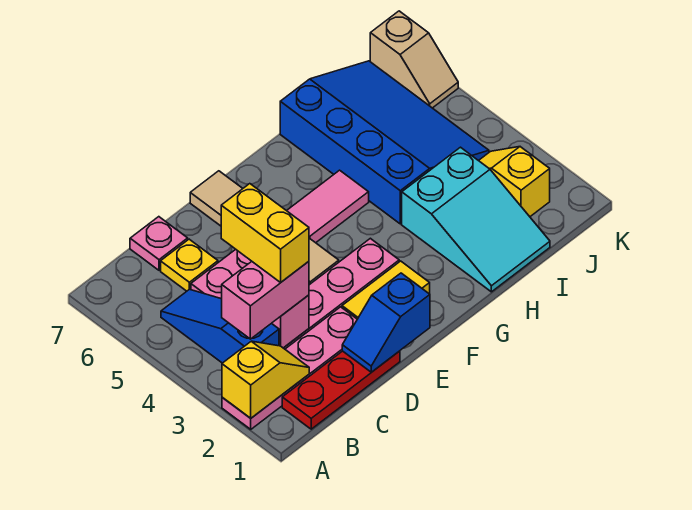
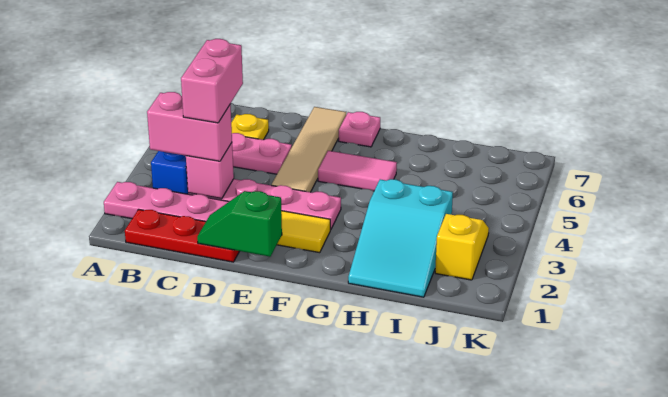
yellow 1x2 slope [222,341,309,418] -> none
yellow 1x2 brick [221,184,309,282] -> pink 1x2 brick [181,39,243,123]
pink 1x1 plate [130,217,188,270] -> pink 1x1 plate moved to [339,112,380,147]
blue 1x2 slope [342,273,430,372] -> green 1x2 slope [197,191,282,257]
blue 3x4 slope [280,61,489,224] -> none
tan 1x2 slope [370,11,458,108] -> none

